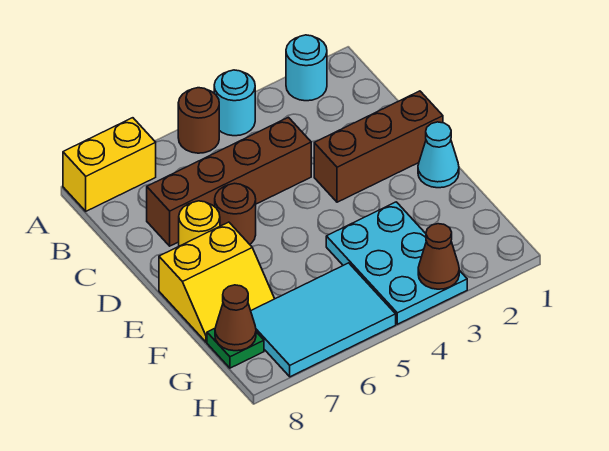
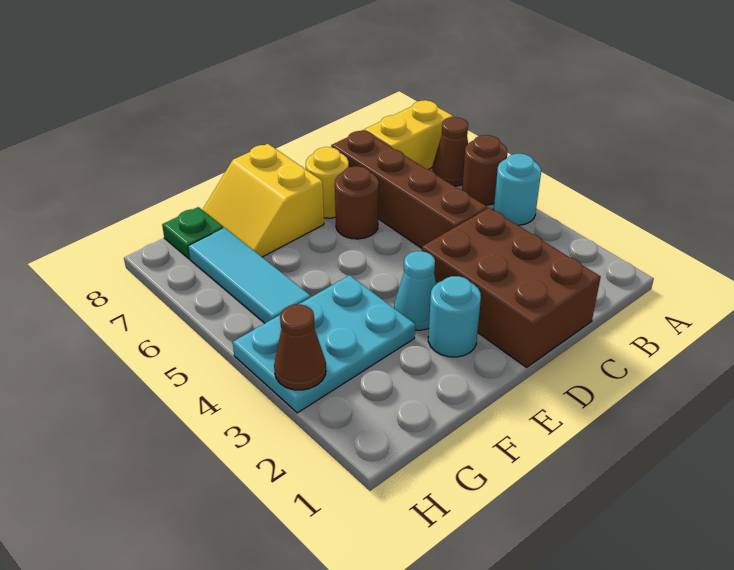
cyan 1x1 round brick [286,35,327,101] -> cyan 1x1 round brick moved to [428,276,481,357]
yellow 1x2 brick [63,118,156,211] -> yellow 1x2 brick turned to [364,100,453,169]
brown 1x3 brick [314,91,443,202] -> brown 2x3 brick [422,208,601,367]
cyan 1x1 cone [418,122,459,188] -> cyan 1x1 cone moved to [394,251,436,330]
cyan 2x3 tile [251,263,396,377] -> cyan 1x3 tile [188,228,311,323]
brown 1x1 cone [215,285,256,351] -> brown 1x1 cone moved to [432,117,468,186]

